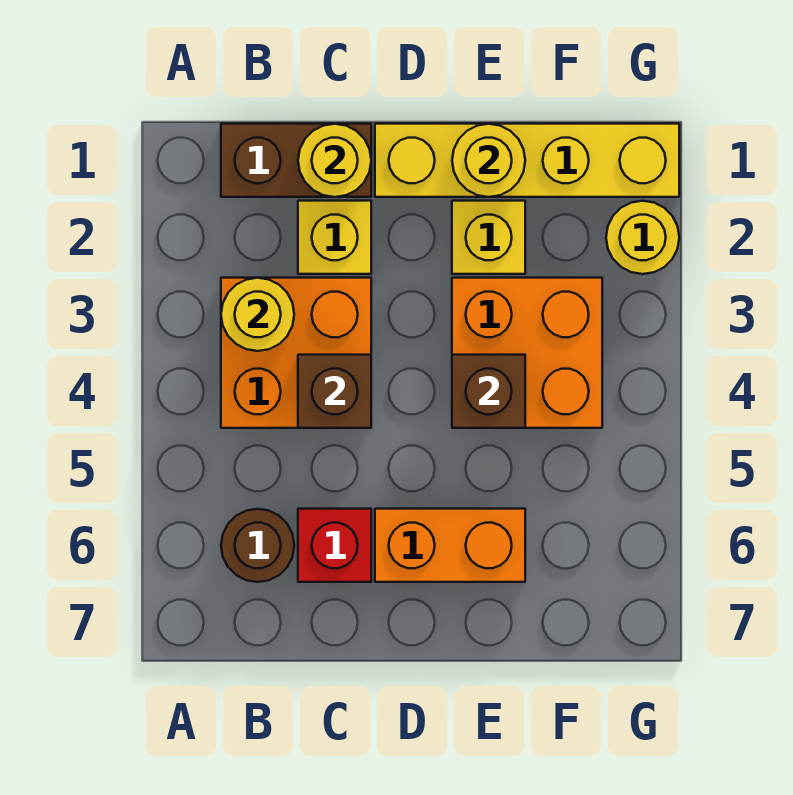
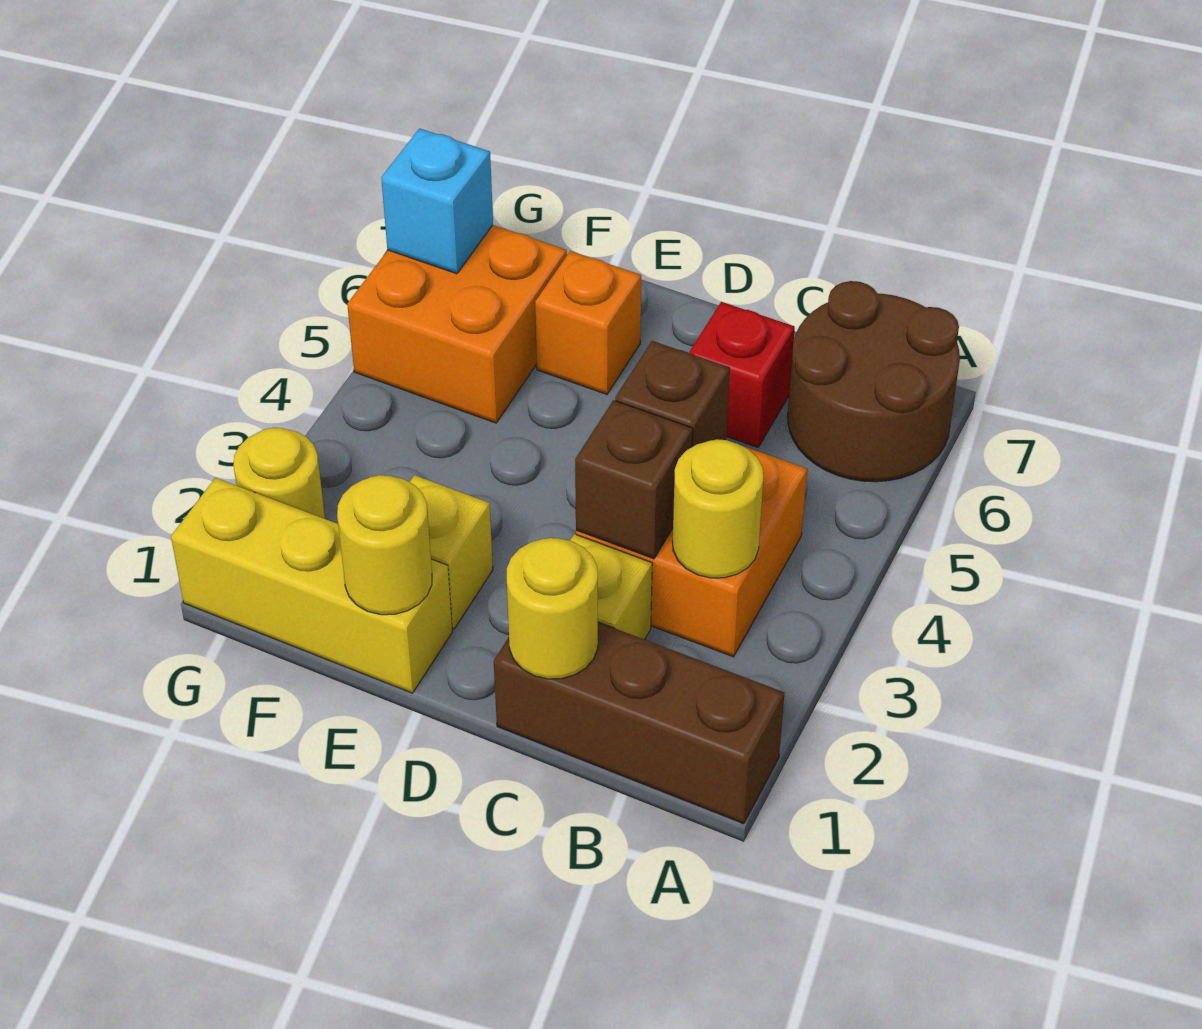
brown 1x2 brick [221,124,371,197] -> brown 1x3 brick [494,622,784,824]
brown 1x1 round brick [221,509,294,582] -> brown 2x2 round brick [788,281,960,482]
yellow 1x4 brick [375,124,679,197] -> yellow 1x3 brick [171,478,452,693]
orange 1x2 brick [375,509,525,582] -> orange 1x1 brick [535,251,641,394]
orange 2x2 brick [452,278,602,428] -> orange 2x2 brick moved to [347,225,567,423]
brown 1x1 brick [452,355,525,428] -> brown 1x1 brick moved to [575,400,693,559]
none -> cyan 1x1 brick [381,128,493,274]

